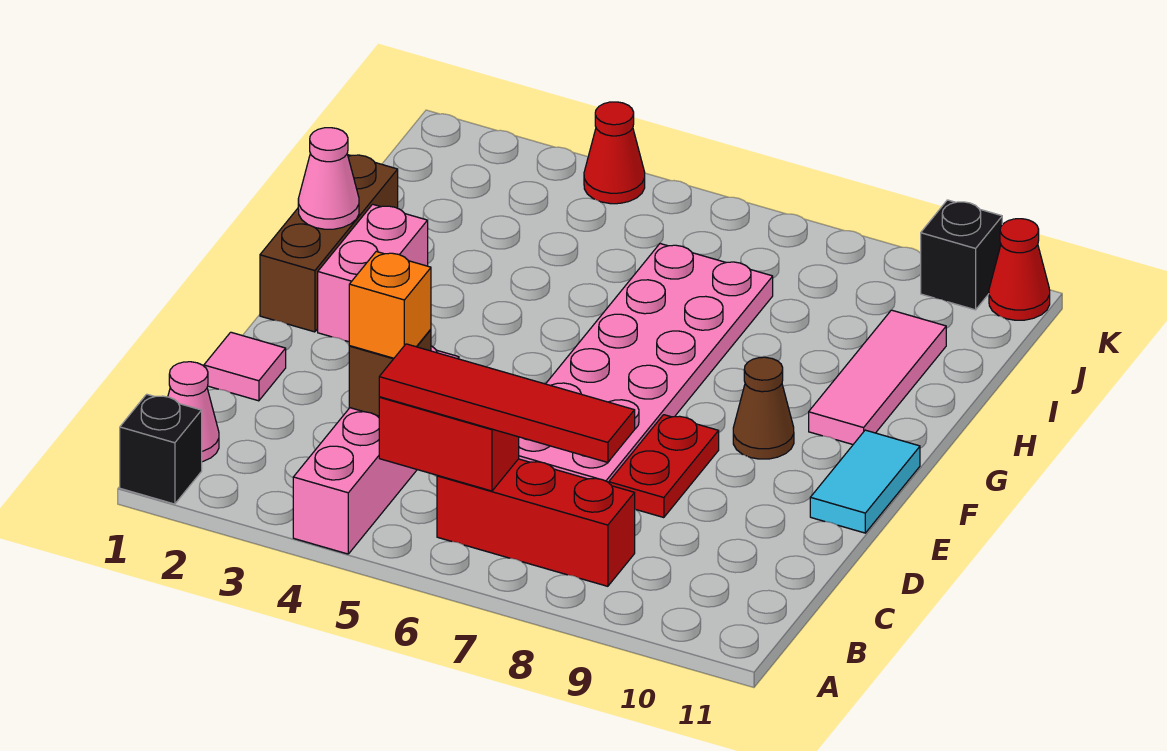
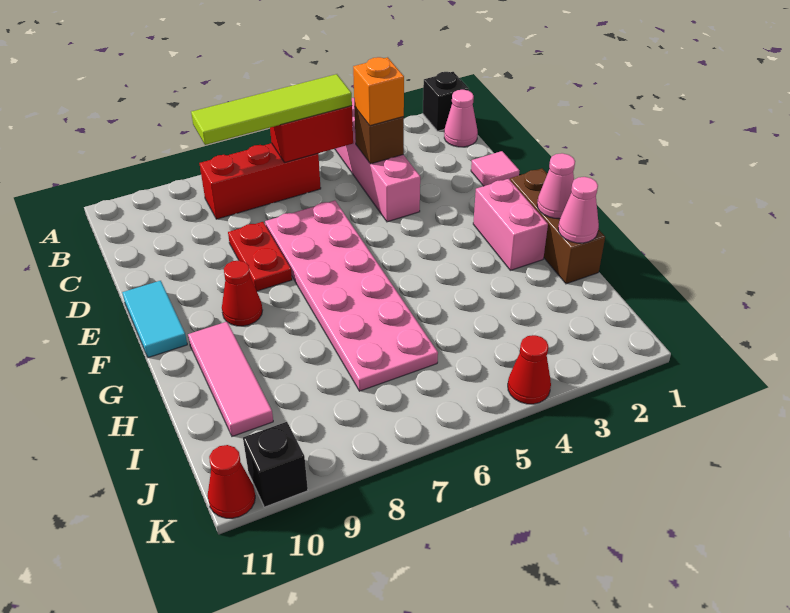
red 1x4 tile [379,344,635,462] -> lime 1x4 tile [191,74,352,145]
brown 1x1 cone [733,357,794,459] -> red 1x1 cone [222,261,262,326]
none -> pink 1x1 cone [558,177,599,243]

